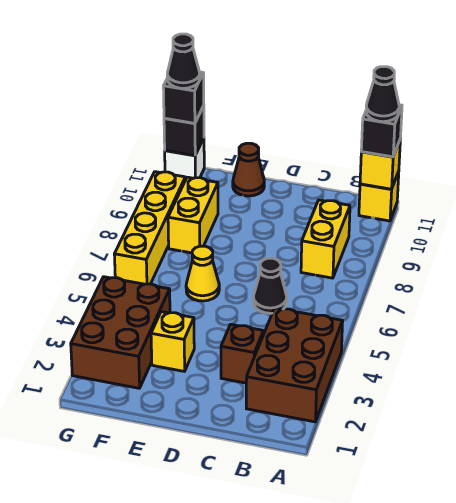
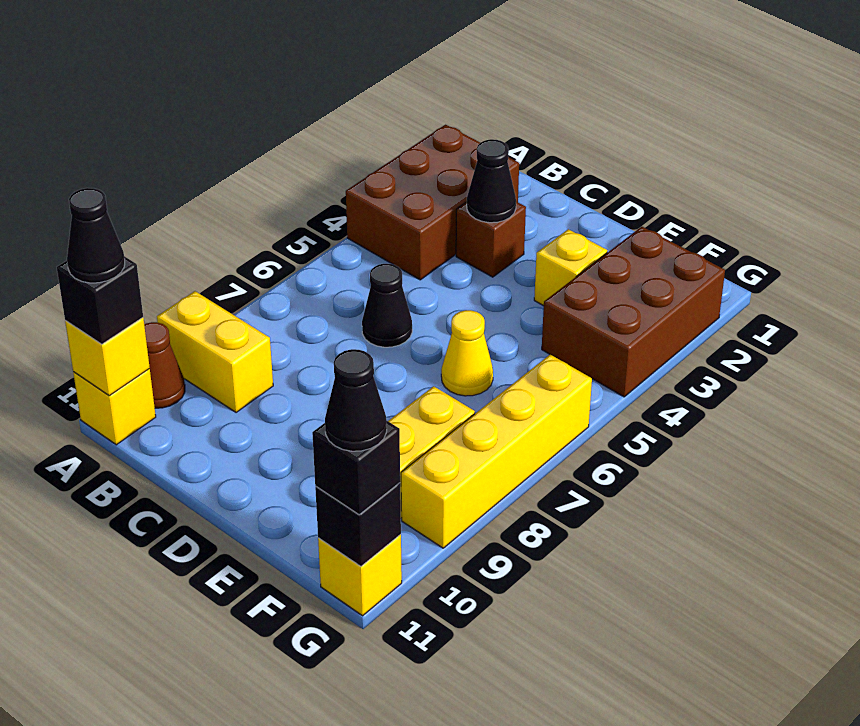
yellow 1x2 brick [301,200,350,278] -> yellow 1x2 brick turned to [157,291,273,413]
none -> black 1x1 cone [467,139,516,223]
brown 1x1 cone [233,143,264,196] -> brown 1x1 cone moved to [144,322,185,408]
white 1x1 brick [165,138,204,180] -> yellow 1x1 brick [318,534,402,616]

